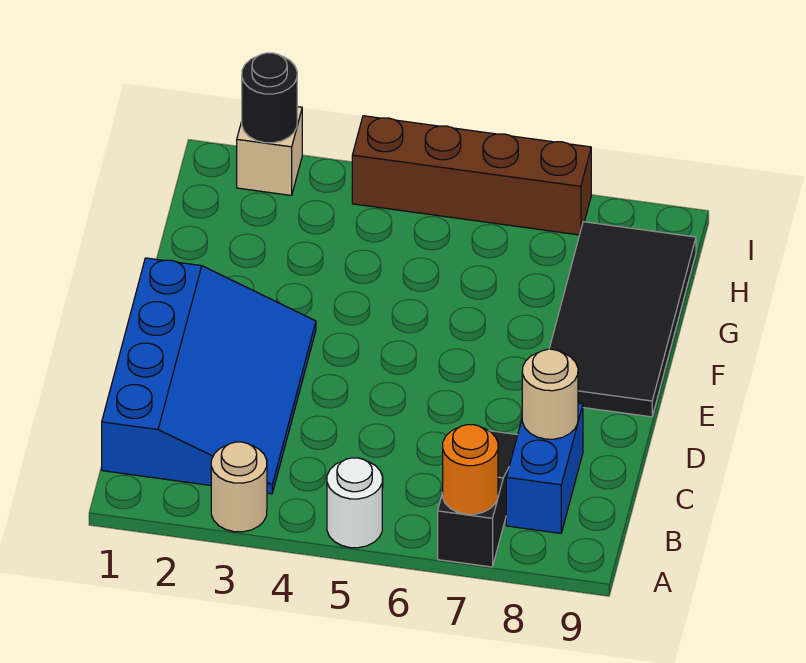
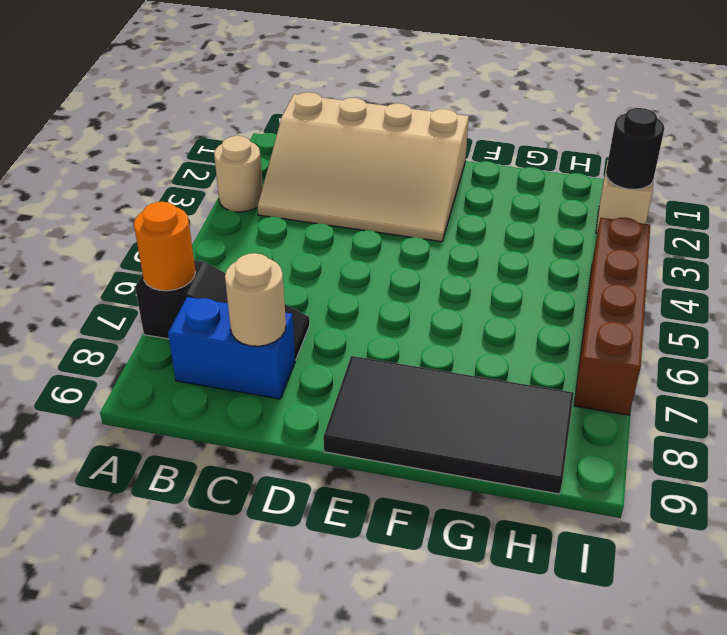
white 1x1 round brick [327,458,382,548] -> none
blue 3x4 slope [102,258,316,494] -> tan 3x4 slope [258,92,469,242]

